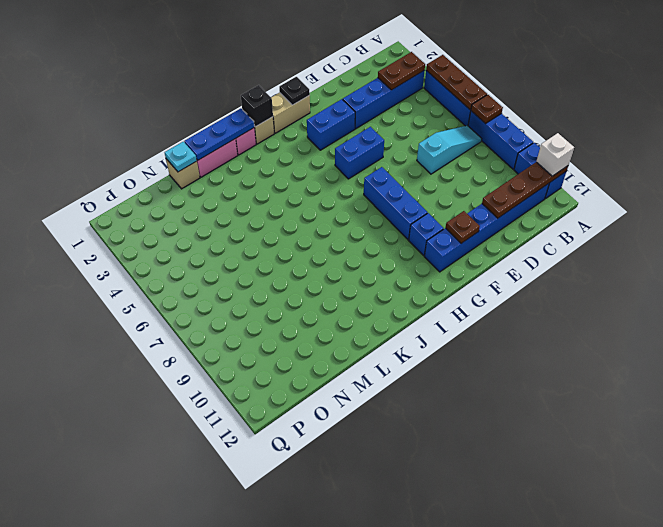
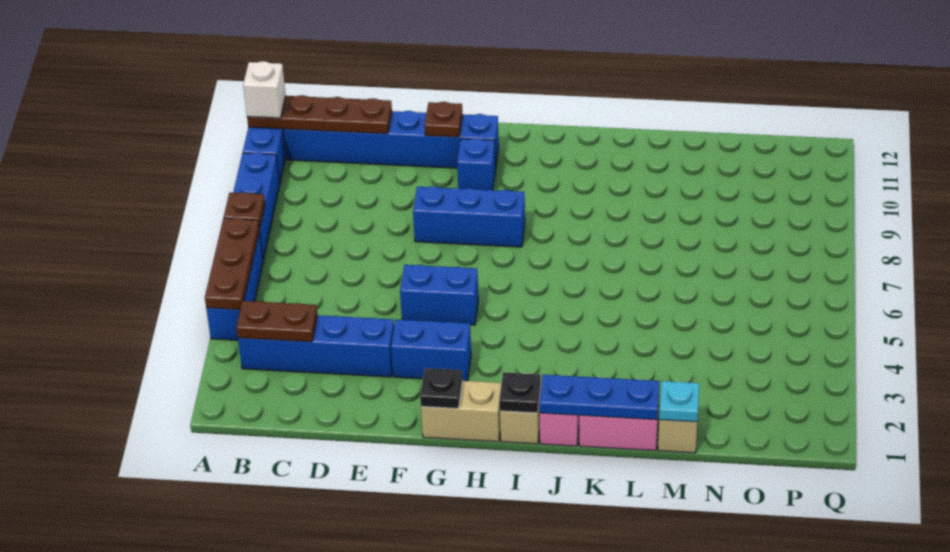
cyan 1x3 slope [417,125,482,174] -> none
blue 1x3 brick [364,167,428,240] -> blue 1x3 brick turned to [413,186,525,247]
black 1x1 brick [241,85,273,127] -> black 1x1 plate [500,372,541,413]

